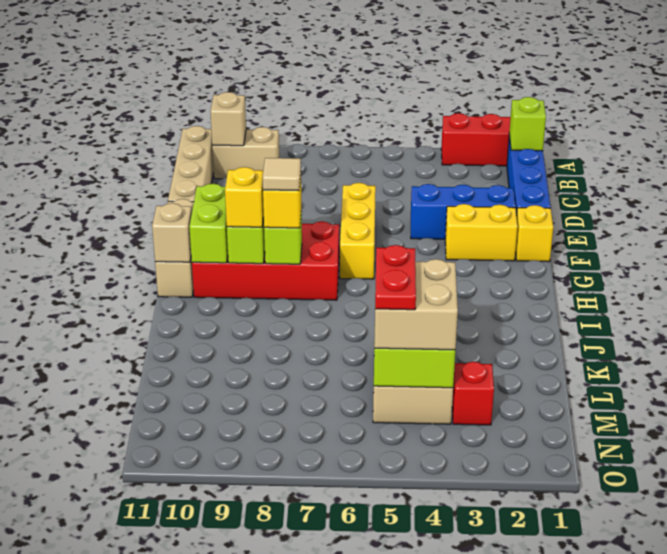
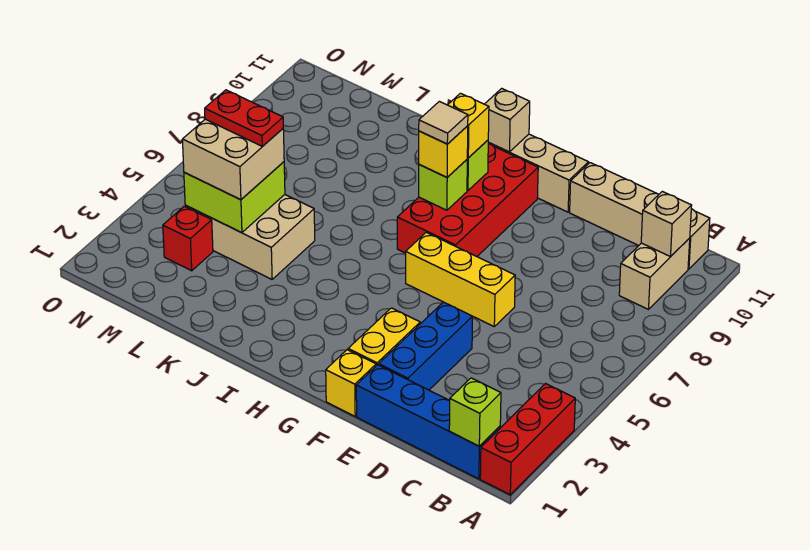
lime 1x2 brick [189,184,228,263] -> none

